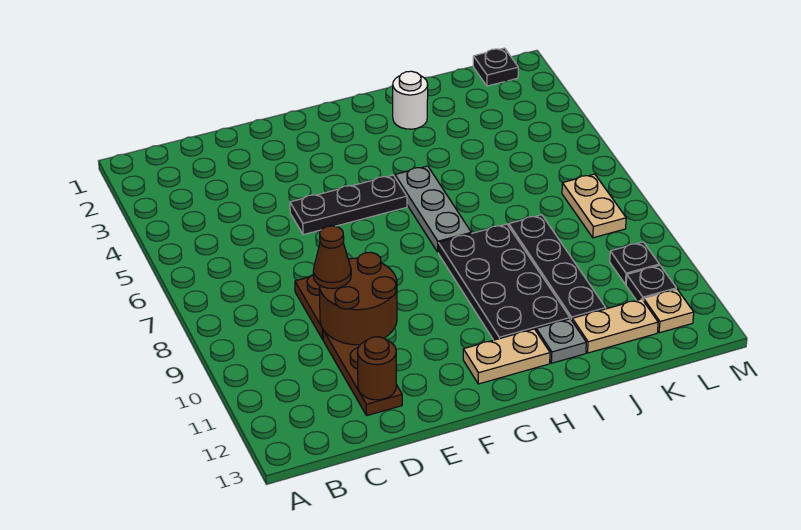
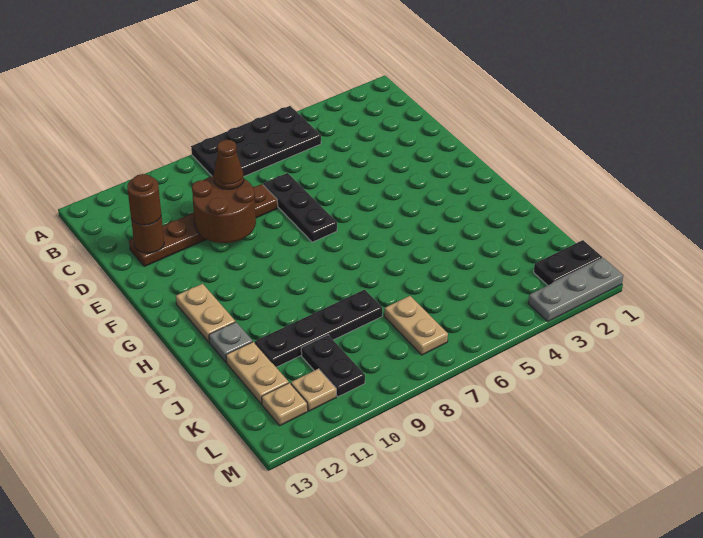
none -> brown 1x1 round brick [127,174,161,225]
black 1x3 plate [290,175,407,235] -> black 1x3 plate moved to [263,173,337,242]
grey 1x3 plate [395,166,471,252] -> grey 1x3 plate moved to [528,258,623,322]
black 2x4 plate [438,224,570,340] -> black 2x4 plate moved to [191,106,321,176]
white 1x1 round brick [393,71,428,129] -> none
black 1x1 plate [473,48,518,86] -> black 1x2 plate [534,240,602,285]
tan 1x2 plate [562,174,626,238] -> tan 1x2 plate turned to [384,296,448,355]
black 1x1 plate [610,242,659,284] -> black 1x2 plate [301,335,365,397]
black 1x1 plate [626,265,676,301] -> tan 1x1 plate [291,369,336,411]

